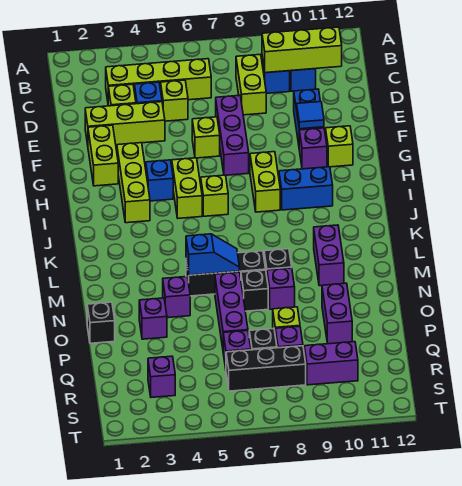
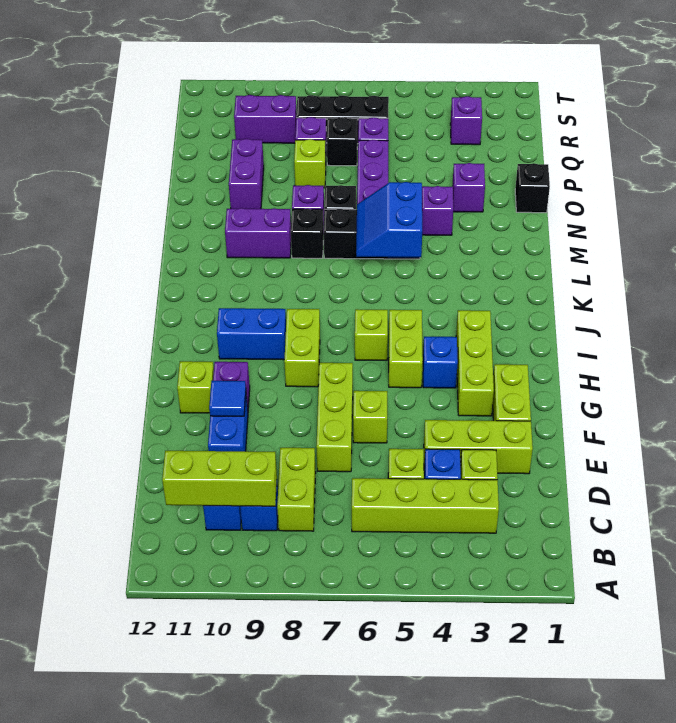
purple 1x3 brick [216,95,249,175] -> lime 1x3 brick [316,363,353,472]
purple 1x2 brick [314,225,344,286] -> purple 1x2 brick turned to [225,208,291,258]
blue 1x2 slope [186,234,240,275] -> blue 2x2 slope [356,182,422,257]

